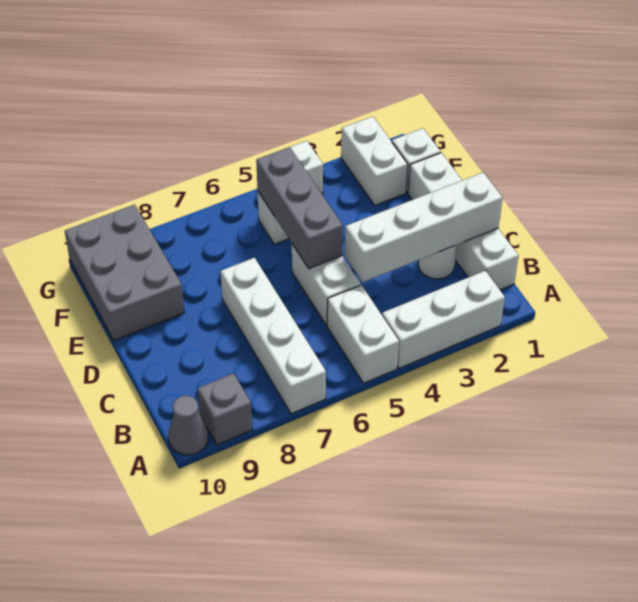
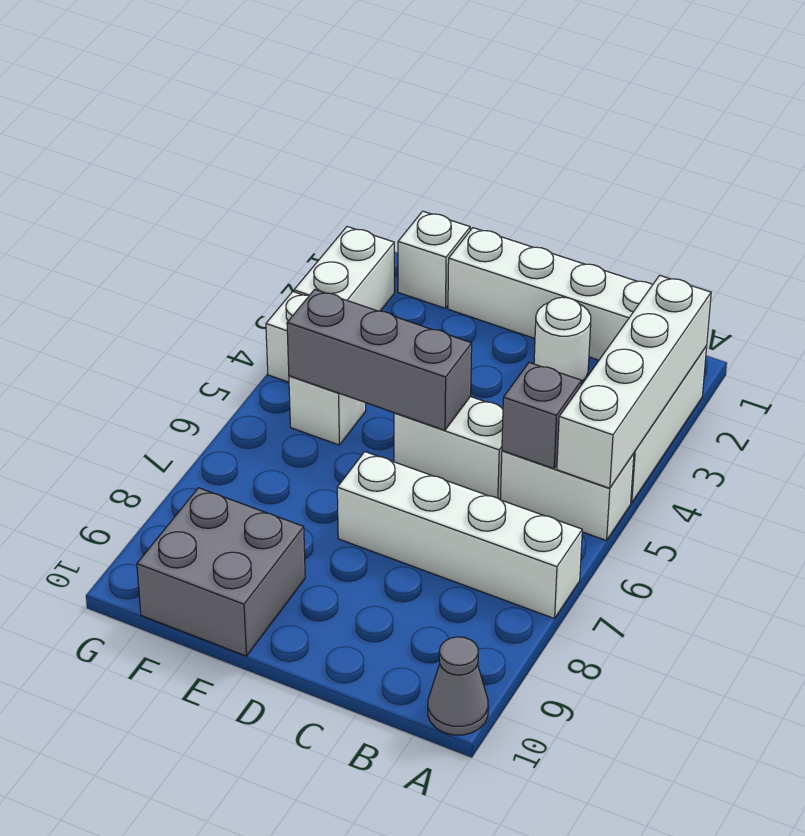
grey 1x1 brick [198,373,252,445] -> grey 1x1 brick moved to [502,363,581,469]
white 1x4 brick [345,172,503,282] -> white 1x4 brick moved to [557,275,711,488]
grey 2x3 brick [65,205,184,341] -> grey 2x2 brick [137,488,305,656]
white 1x2 brick [341,116,408,205] -> white 1x2 brick turned to [294,227,394,311]

